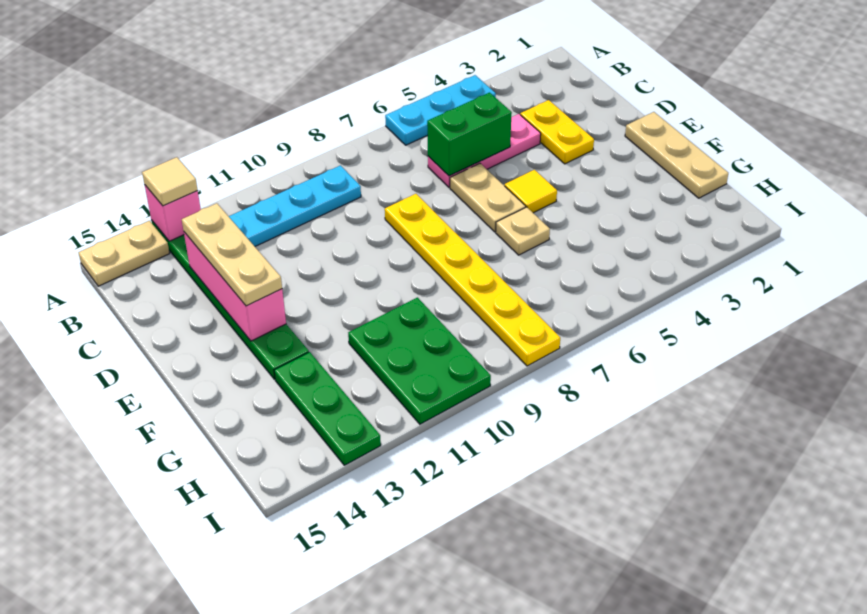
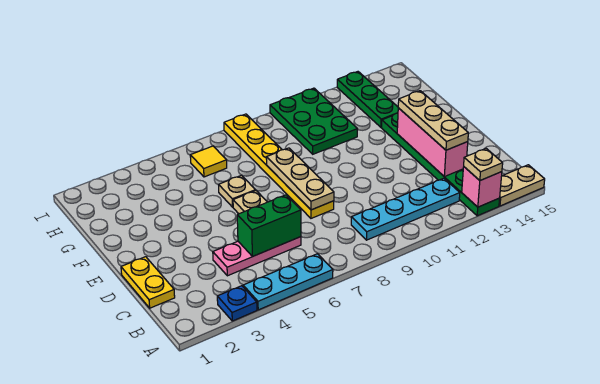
none -> blue 1x1 plate [217,286,257,321]
tan 1x1 tile [142,157,198,206] -> tan 1x1 plate [464,149,503,180]
yellow 1x2 plate [520,100,594,164] -> yellow 1x2 plate moved to [121,257,175,308]
tan 1x3 plate [625,112,728,198] -> tan 1x3 plate moved to [266,148,334,210]
yellow 1x1 tile [505,170,557,213] -> yellow 1x1 tile moved to [190,146,227,177]

